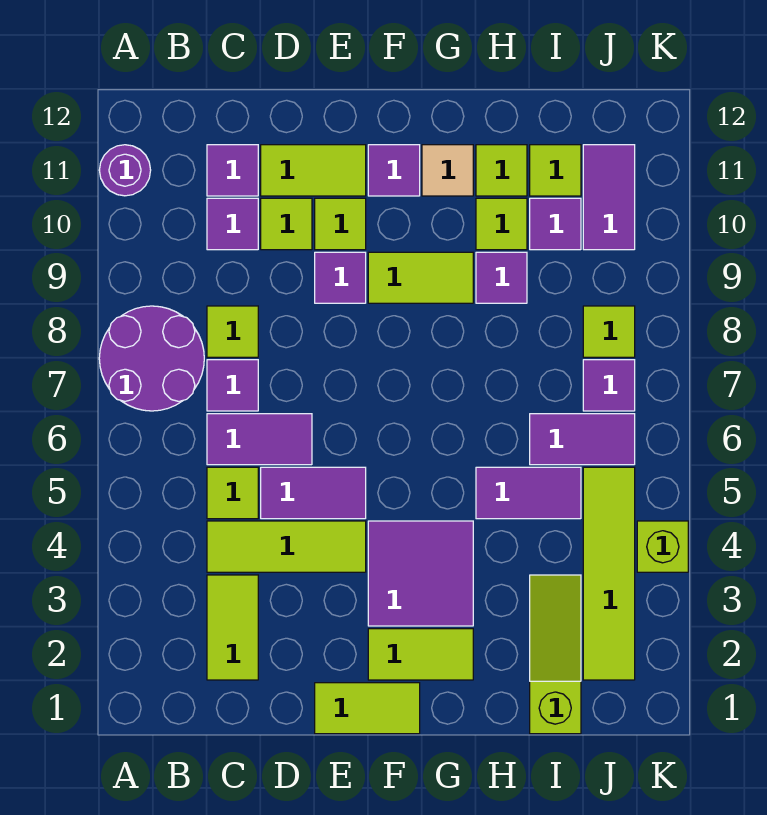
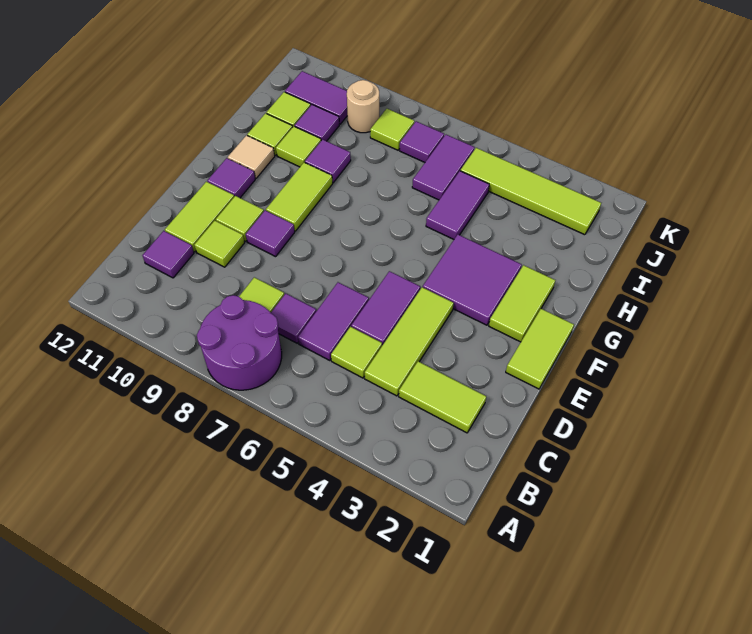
purple 1x1 round brick [99,145,151,196] -> none
purple 1x1 tile [207,198,258,250] -> none
lime 1x3 slope [530,575,581,734] -> none
none -> tan 1x1 round brick [347,80,379,133]
lime 1x1 brick [637,521,688,572] -> none

